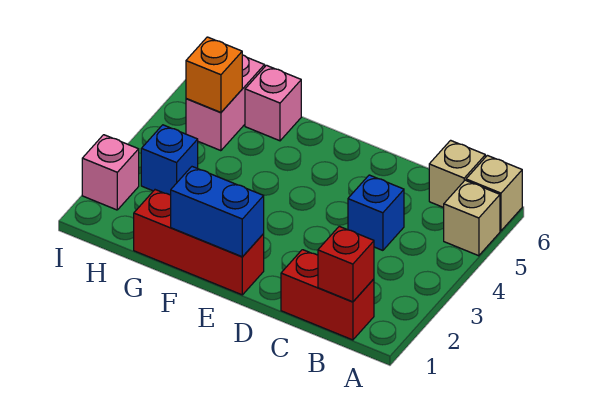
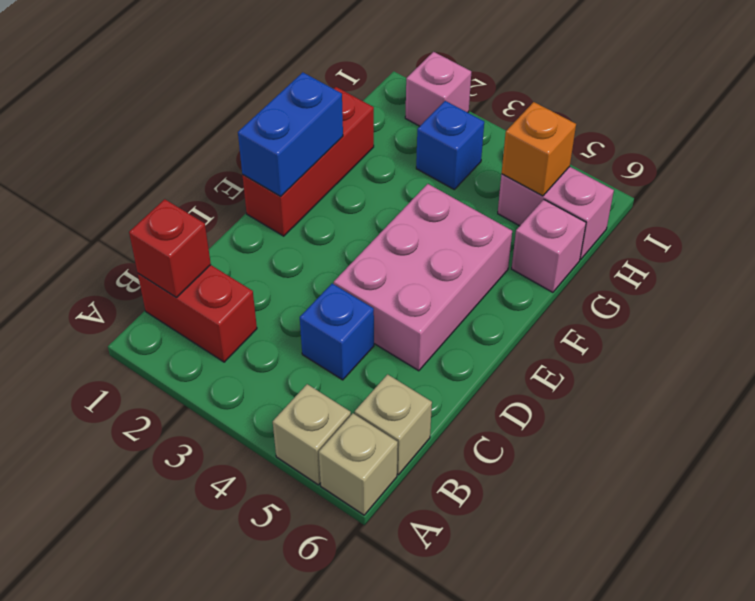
red 1x2 brick [281,250,374,340] -> red 1x2 brick turned to [138,265,257,362]
none -> pink 2x3 brick [334,184,512,371]

